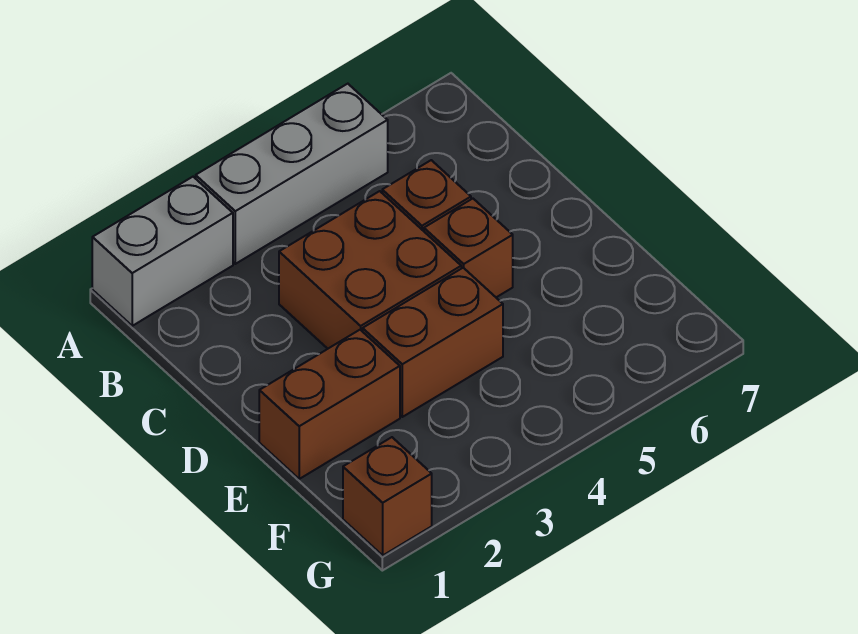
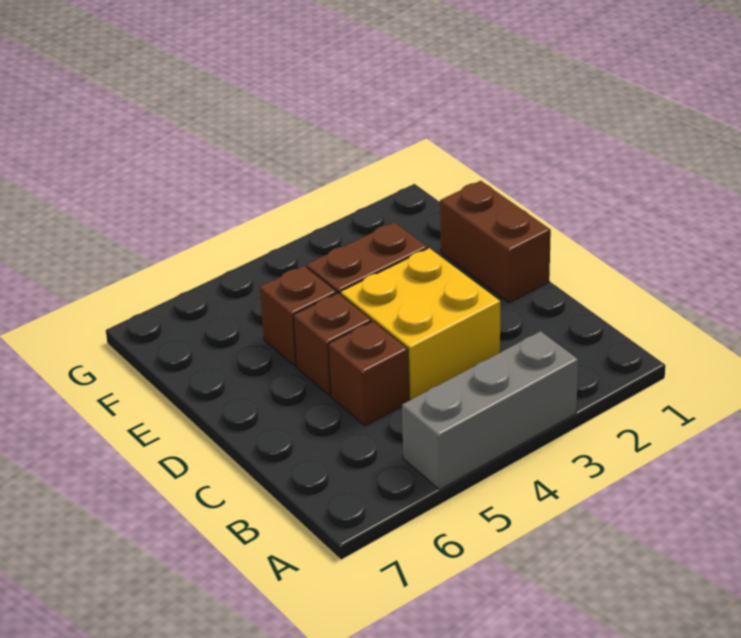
grey 1x2 brick [92,177,233,326] -> none
brown 2x2 brick [279,191,461,349] -> yellow 2x2 brick [341,248,500,400]
brown 1x2 brick [259,330,400,479] -> brown 1x2 brick turned to [440,181,551,303]
brown 1x1 brick [343,437,432,555] -> brown 1x1 brick moved to [260,266,337,367]

